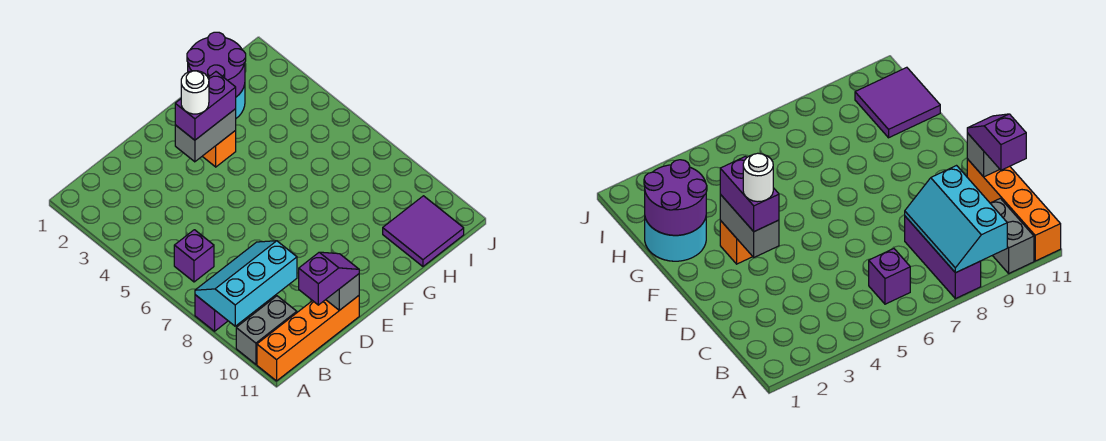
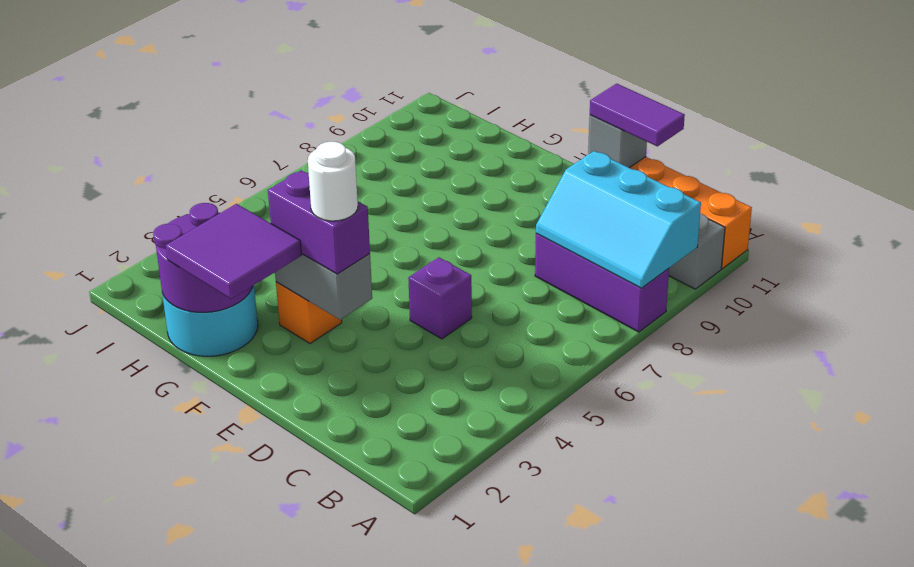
purple 1x1 brick [174,230,214,282] -> purple 1x1 brick moved to [408,257,472,339]
purple 1x2 slope [299,252,359,305] -> purple 1x2 tile [590,84,685,146]
purple 2x2 tile [383,196,464,266] -> purple 2x2 tile moved to [166,204,302,299]

